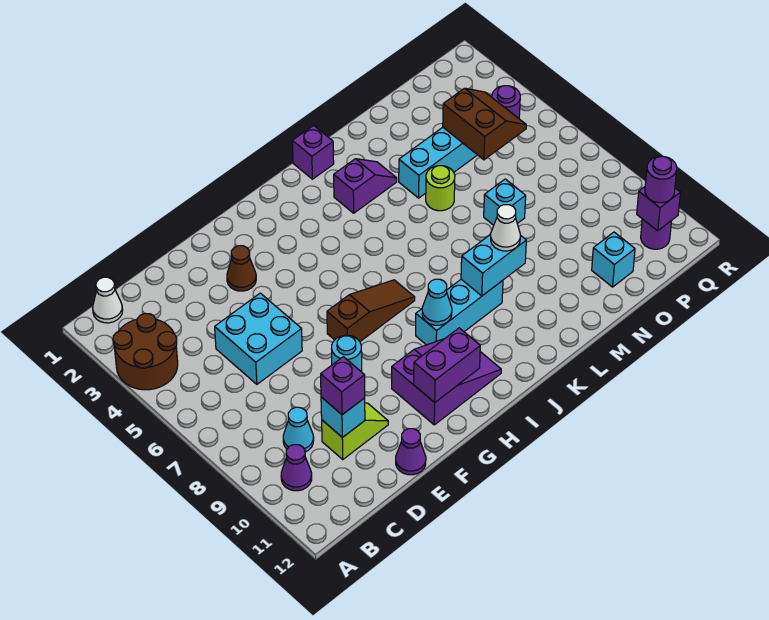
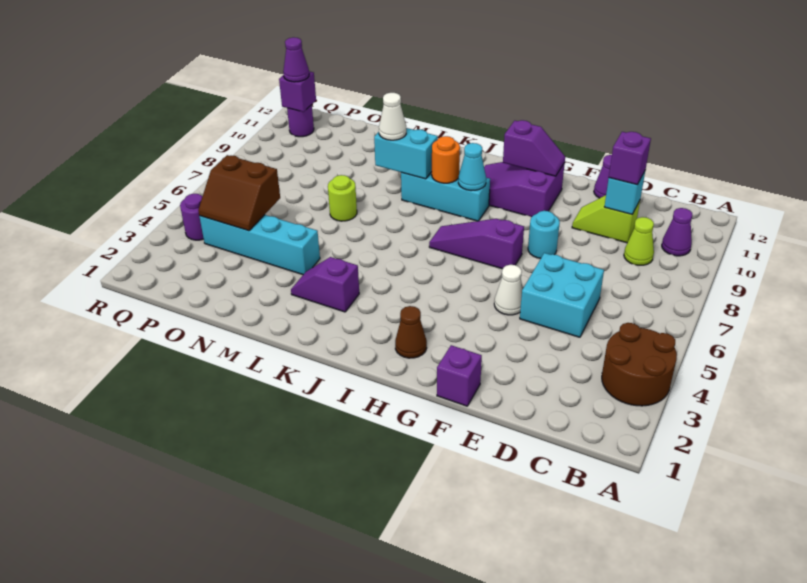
white 1x1 cone [93,277,123,323] -> white 1x1 cone moved to [494,265,523,315]
cyan 1x1 cone [283,407,314,452] -> lime 1x1 cone [624,217,654,265]
brown 1x1 cone [227,246,256,291] -> brown 1x1 cone moved to [395,306,427,358]
brown 1x3 slope [327,280,415,341] -> purple 1x3 slope [429,219,524,269]
purple 1x2 brick [414,328,480,403] -> purple 1x2 slope [503,120,565,176]
none -> orange 1x1 round brick [432,136,460,183]
purple 1x1 brick [292,125,334,179] -> purple 1x1 brick moved to [437,345,482,406]
lime 1x1 round brick [426,166,455,211] -> lime 1x1 round brick moved to [328,175,357,221]
cyan 1x1 brick [484,179,526,225] -> none
brown 2x2 slope [443,88,526,160] -> brown 2x2 slope turned to [198,155,280,231]
cyan 1x1 brick [592,232,635,287] -> none
purple 1x1 round brick [645,156,677,203] -> purple 1x1 cone [283,37,309,82]

